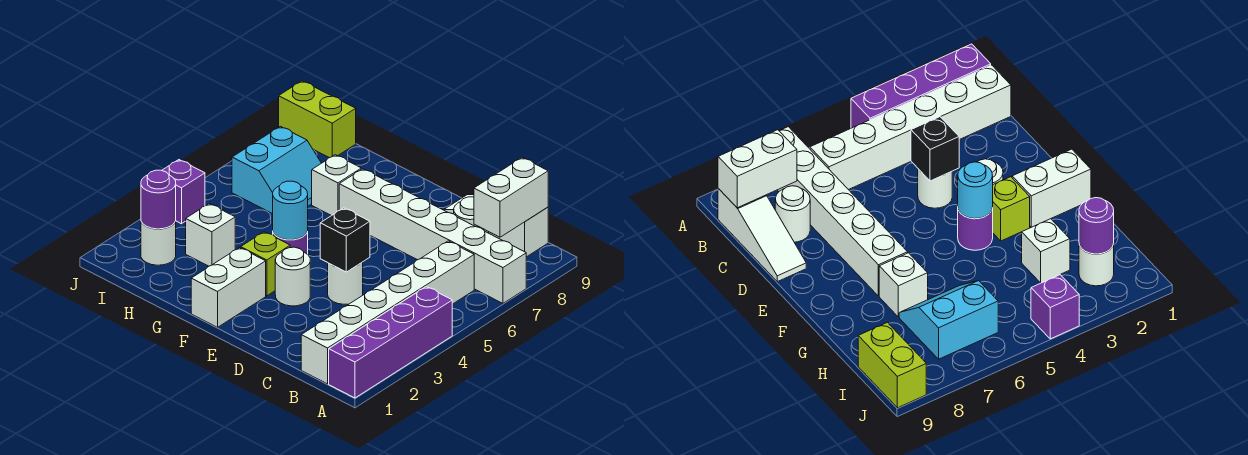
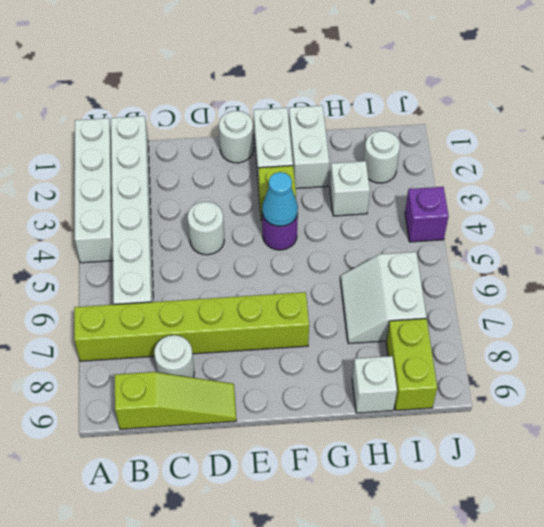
purple 1x4 brick [329,287,452,398] -> white 1x4 brick [75,118,113,263]
white 1x6 brick [339,169,526,303] -> lime 1x6 brick [74,292,309,361]
white 1x2 brick [474,158,548,237] -> white 1x2 brick moved to [289,105,329,188]
white 1x3 slope [444,195,548,257] -> lime 1x3 slope [115,372,236,429]
black 1x1 brick [320,208,370,272] -> none
white 1x1 round brick [275,247,310,306] -> white 1x1 round brick moved to [219,111,253,163]
cyan 1x1 round brick [273,181,308,240] -> cyan 1x1 cone [262,172,298,226]
white 1x1 brick [312,155,361,216] -> white 1x1 brick moved to [352,356,397,413]
cyan 2x2 slope [232,126,321,214] -> white 2x2 slope [341,252,426,344]
purple 1x1 round brick [141,170,176,229] -> none
lime 1x2 brick [279,81,356,158] -> lime 1x2 brick turned to [386,319,437,410]

